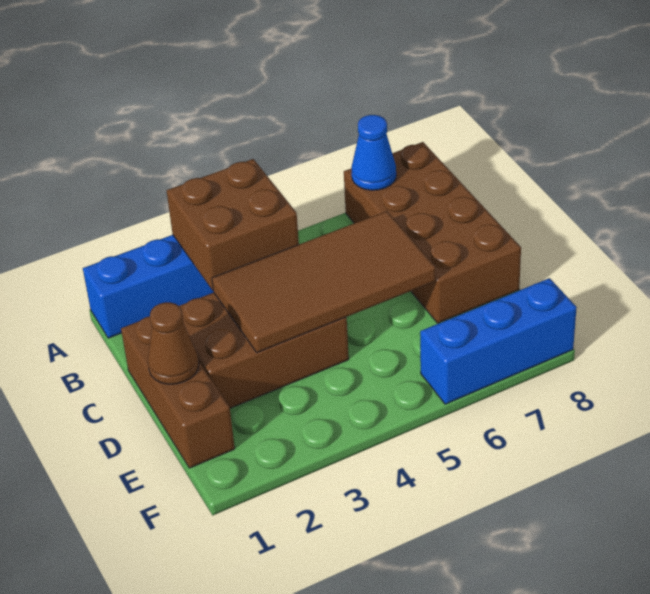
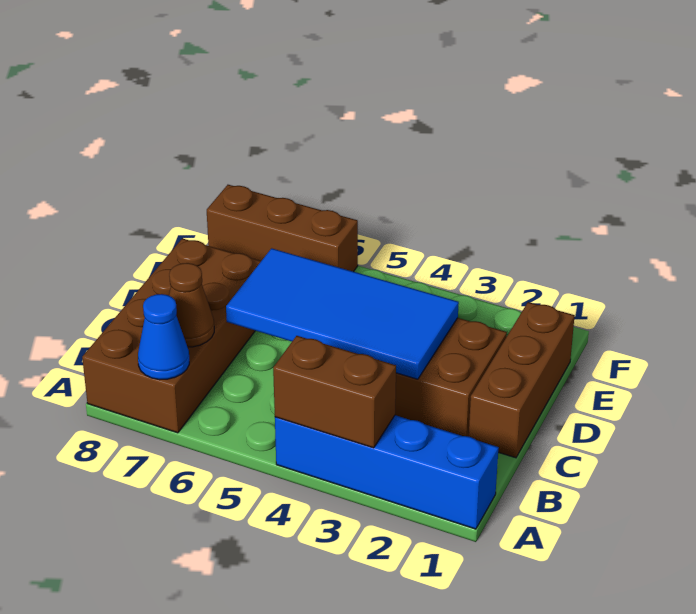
brown 2x2 brick [167,159,299,290] -> brown 1x2 brick [273,336,396,448]
brown 2x4 tile [212,211,435,353] -> blue 2x4 tile [226,248,459,379]
brown 1x1 cone [148,302,199,384] -> brown 1x1 cone moved to [169,263,214,347]
blue 1x3 brick [420,278,577,404] -> brown 1x3 brick [207,185,358,272]

